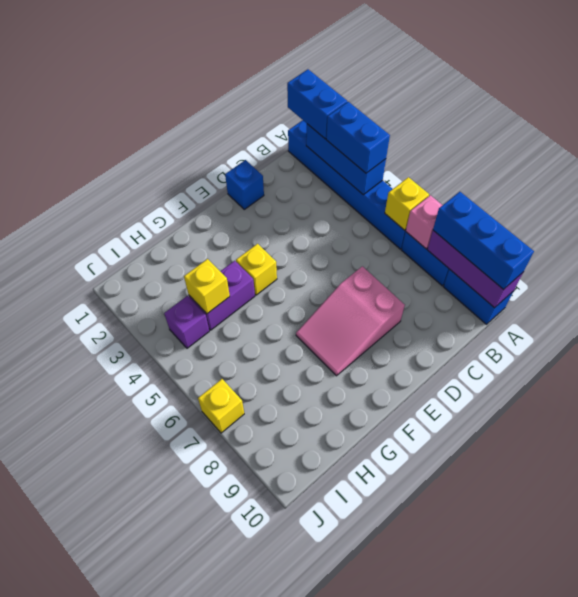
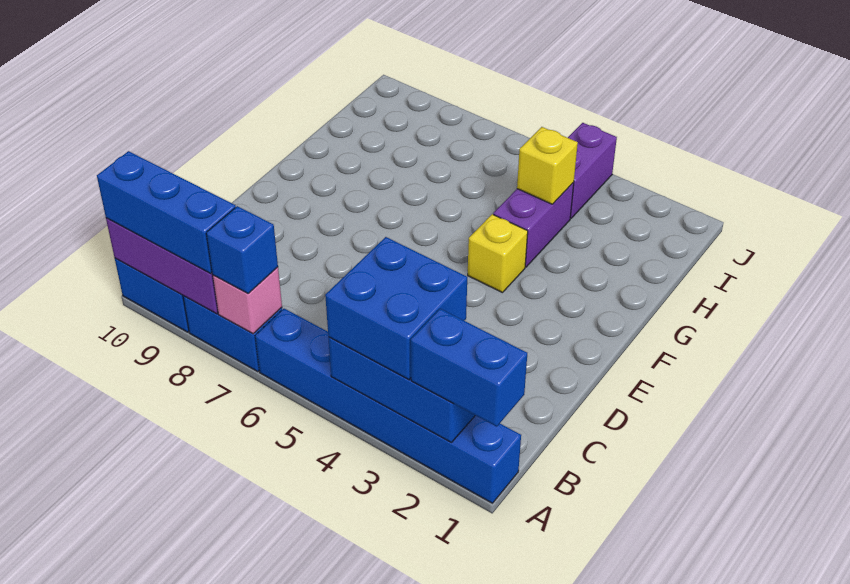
blue 1x2 brick [326,102,390,173] -> blue 2x2 brick [325,237,467,380]
yellow 1x1 brick [385,177,429,230] -> none
blue 1x1 brick [225,160,264,209] -> blue 1x1 brick moved to [206,206,278,294]
pink 2x3 slope [296,266,405,376] -> none
purple 1x1 brick [164,296,209,348] -> purple 1x2 brick [568,123,617,218]
yellow 1x1 brick [198,379,244,433] -> none

